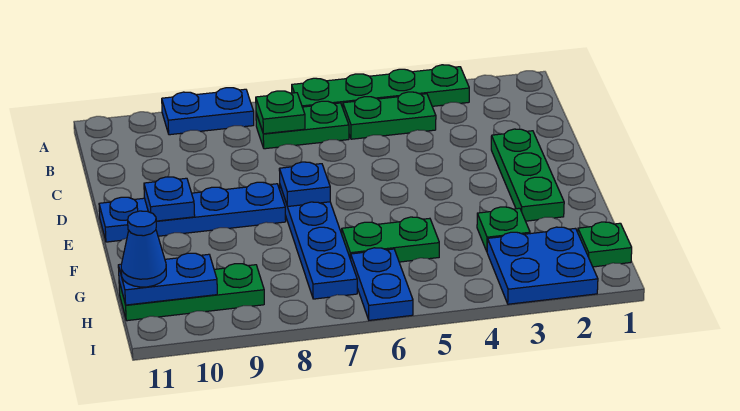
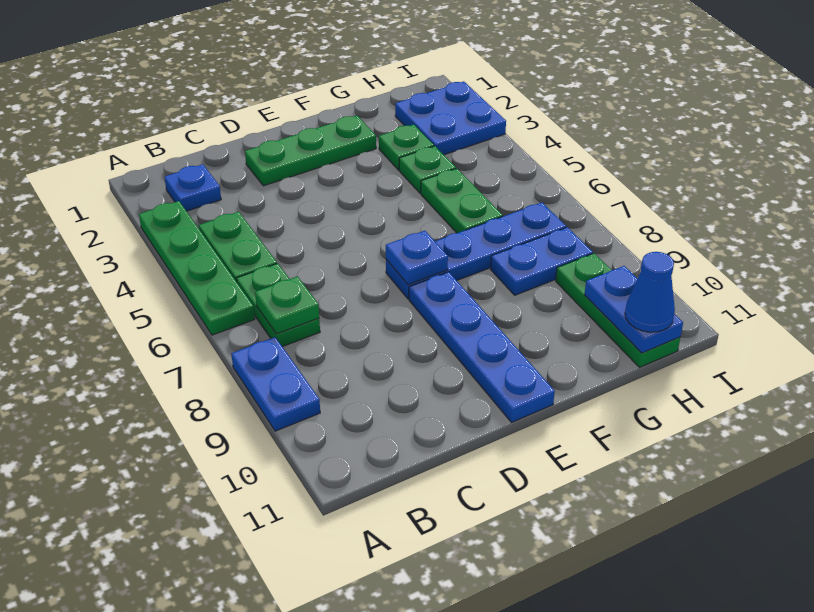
blue 1x1 plate [144,177,195,221] -> blue 1x1 plate moved to [164,164,221,211]
green 1x1 plate [578,222,632,267] -> green 1x1 plate moved to [399,146,456,193]
blue 1x2 plate [351,248,413,320] -> blue 1x2 plate moved to [491,227,593,295]

